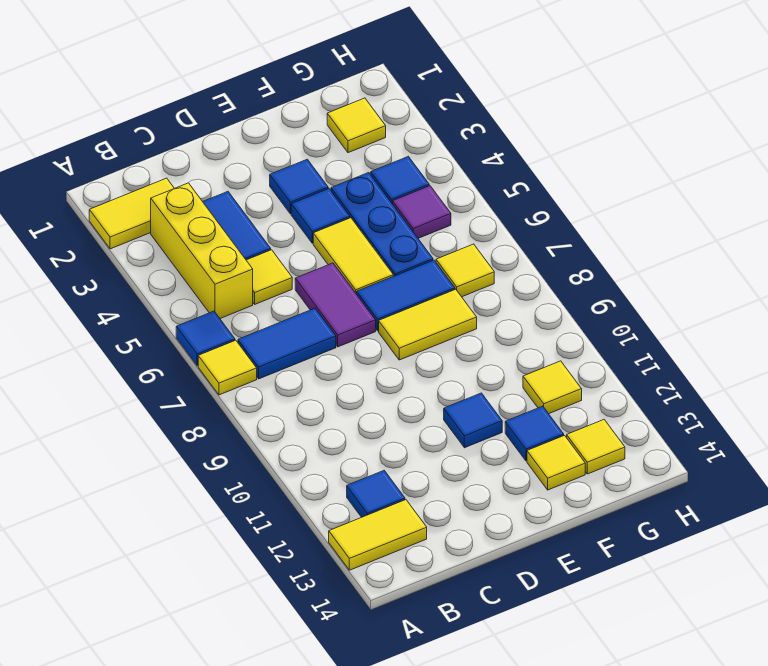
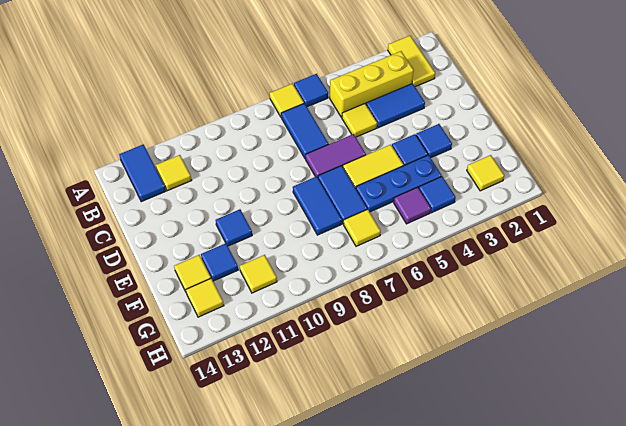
yellow 1x2 tile [329,500,427,570] -> blue 1x2 tile [119,144,166,202]
blue 1x1 tile [347,471,405,517] -> yellow 1x1 tile [156,155,192,191]
yellow 1x2 tile [379,289,477,360] -> blue 1x2 tile [293,176,342,235]

